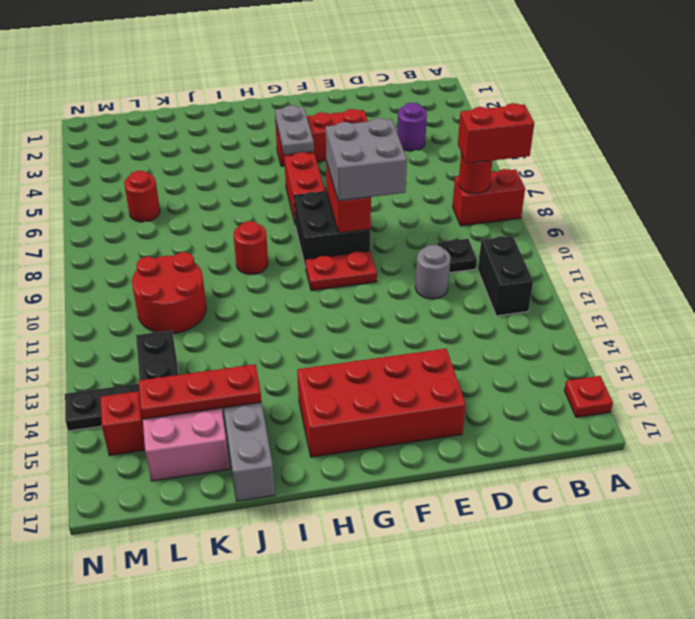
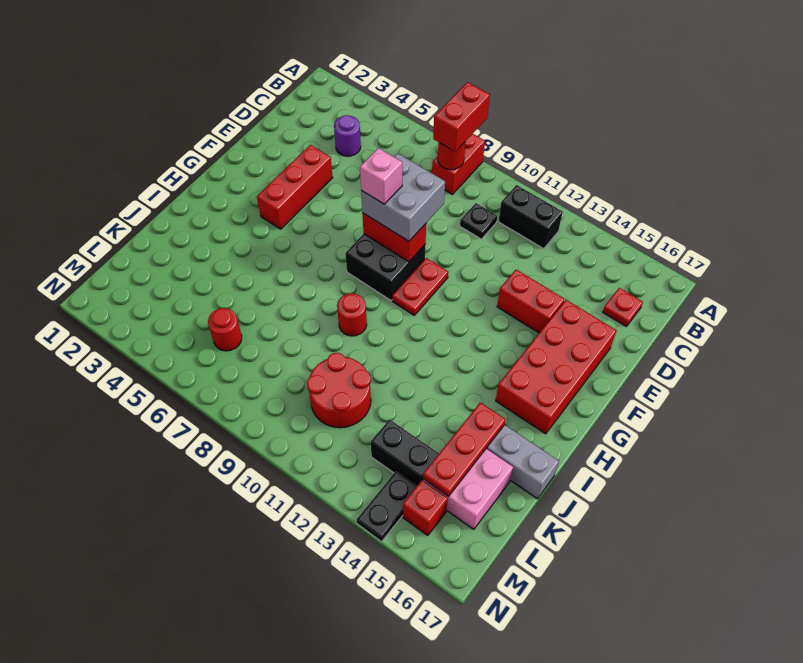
red 1x1 plate [564,376,613,417] -> red 1x1 plate moved to [603,288,643,327]
grey 1x1 round brick [415,245,451,299] -> none
none -> pink 1x1 brick [360,148,402,204]
grey 1x2 plate [275,105,314,155] -> none
red 1x2 brick [284,152,325,222] -> red 1x2 brick moved to [497,270,565,333]

